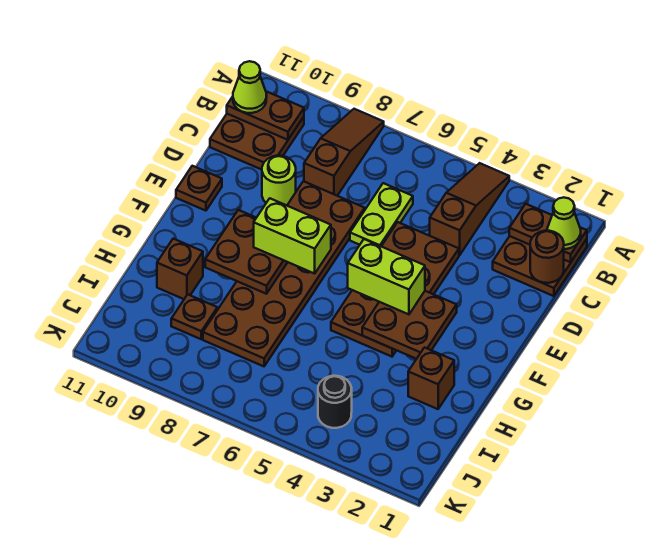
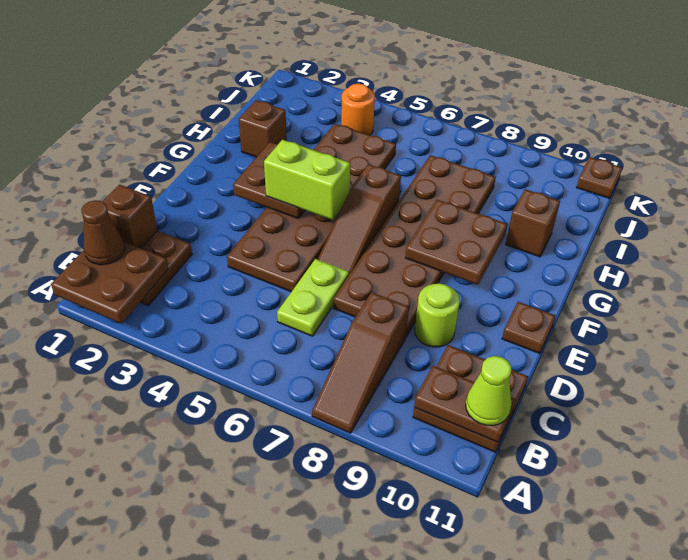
brown 1x3 slope [430,163,509,255] -> brown 1x3 slope moved to [318,164,401,274]
brown 1x2 plate [509,204,587,262] -> brown 2x2 plate [51,241,168,323]
lime 1x1 cone [547,197,581,249] -> brown 1x1 cone [81,200,125,265]
brown 1x1 round brick [530,231,564,283] -> brown 1x1 brick [102,185,158,248]
brown 2x4 plate [331,222,459,357] -> brown 2x6 plate [227,124,396,292]
lime 1x2 brick [254,198,331,274] -> none
brown 1x1 plate [171,294,217,339] -> brown 1x1 plate moved to [577,157,622,198]
black 1x1 round brick [318,376,352,428] -> orange 1x1 round brick [341,84,375,135]

